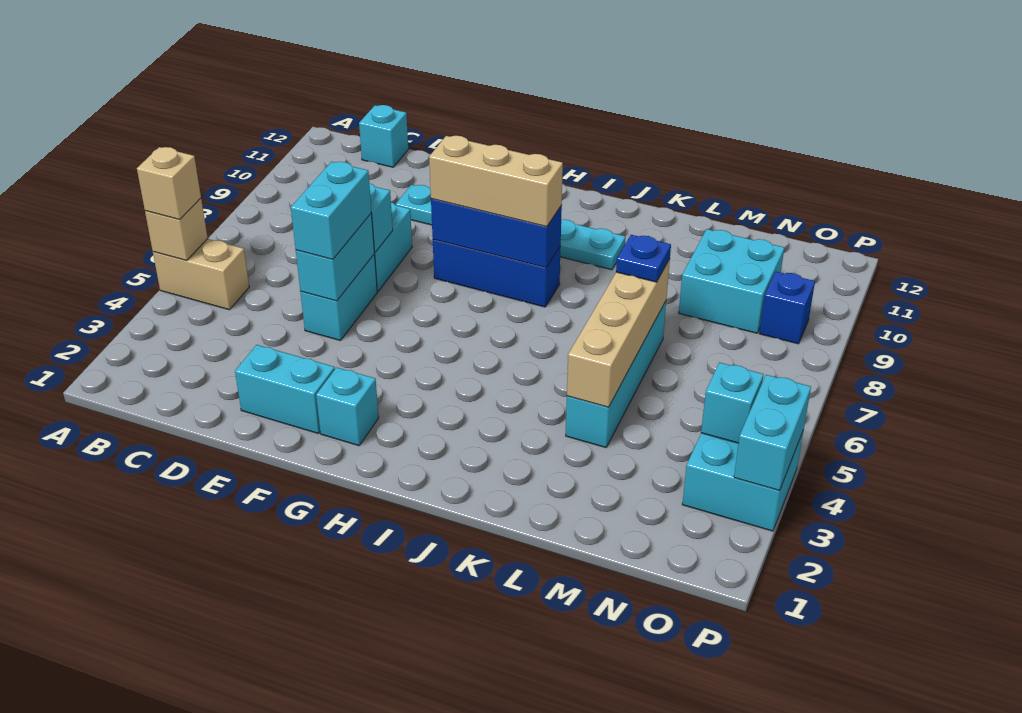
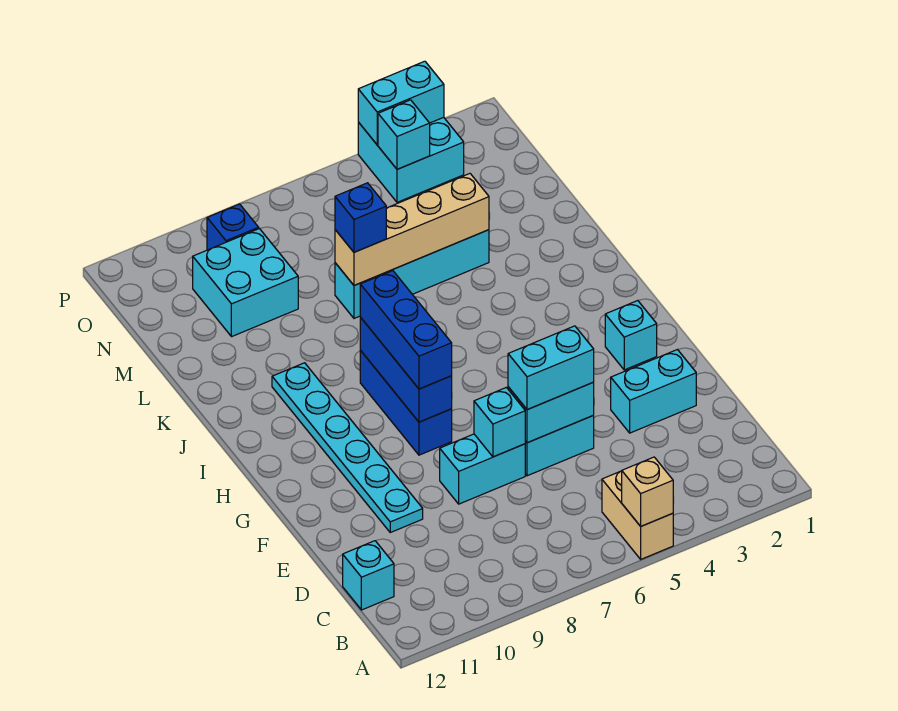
tan 1x1 brick [137,147,201,219] -> none
cyan 1x2 brick [235,345,335,434] -> cyan 1x2 brick turned to [611,350,696,433]
tan 1x3 brick [429,136,563,227] -> blue 1x3 brick [360,271,452,389]
blue 1x1 plate [616,235,671,282] -> blue 1x1 brick [335,183,386,252]

